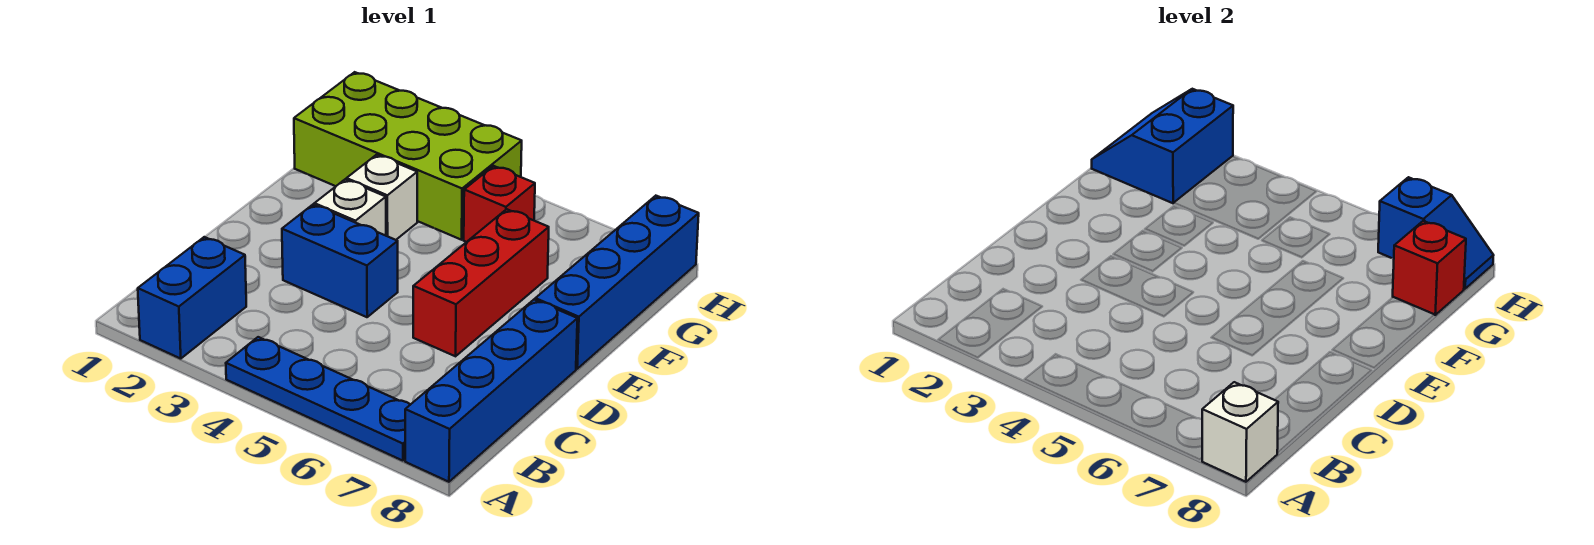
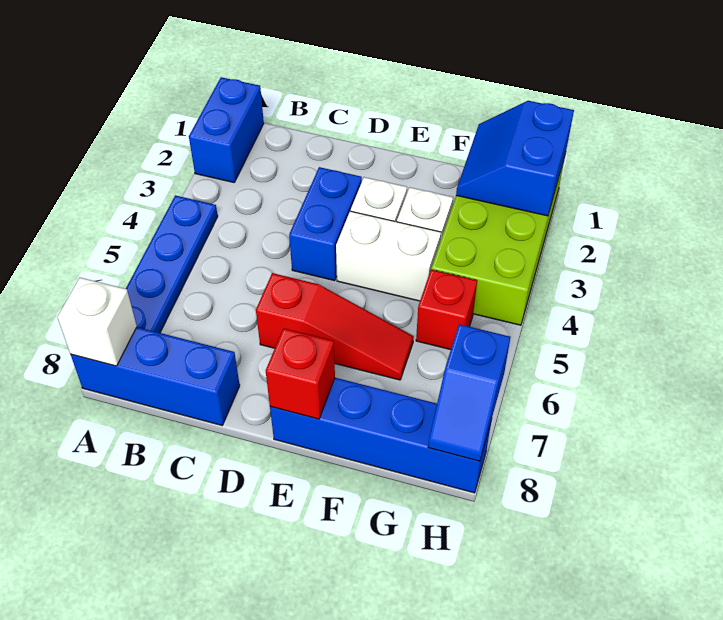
blue 1x2 brick [138,237,246,359] -> blue 1x2 brick turned to [189,77,264,182]
blue 1x4 brick [405,300,577,482] -> blue 1x3 brick [71,327,240,425]
red 1x3 brick [413,209,549,356] -> red 1x3 slope [256,273,413,380]
none -> white 1x2 brick [336,211,441,301]
blue 2x2 slope [1092,89,1233,203] -> blue 2x2 slope turned to [456,101,574,216]
red 1x1 brick [1393,221,1466,315] -> red 1x1 brick moved to [266,328,335,419]

